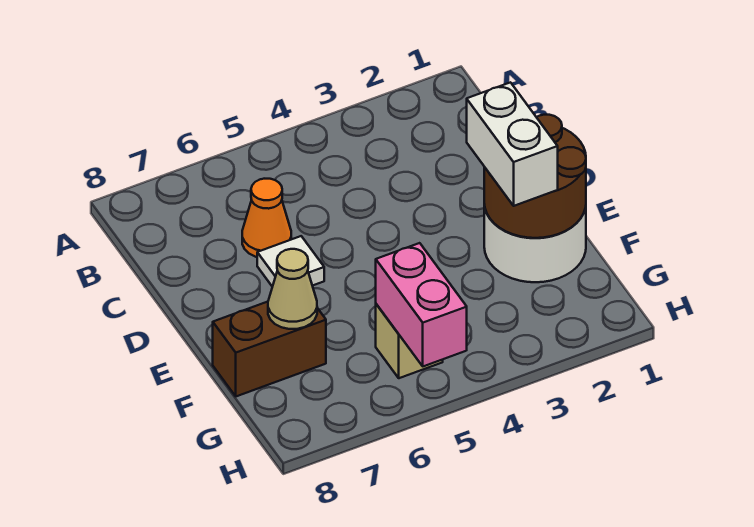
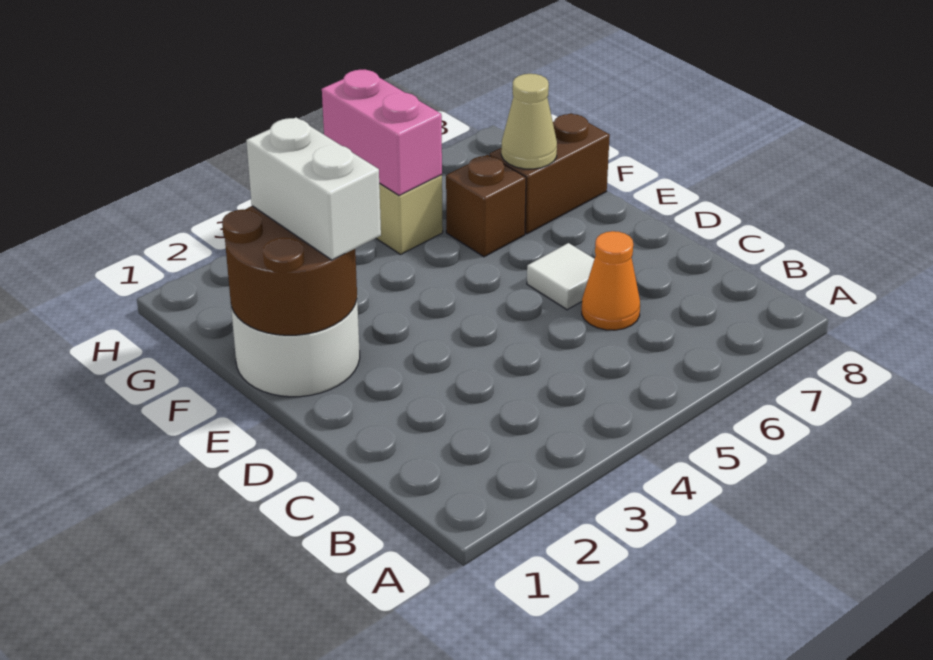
none -> brown 1x1 brick [446,155,526,257]

